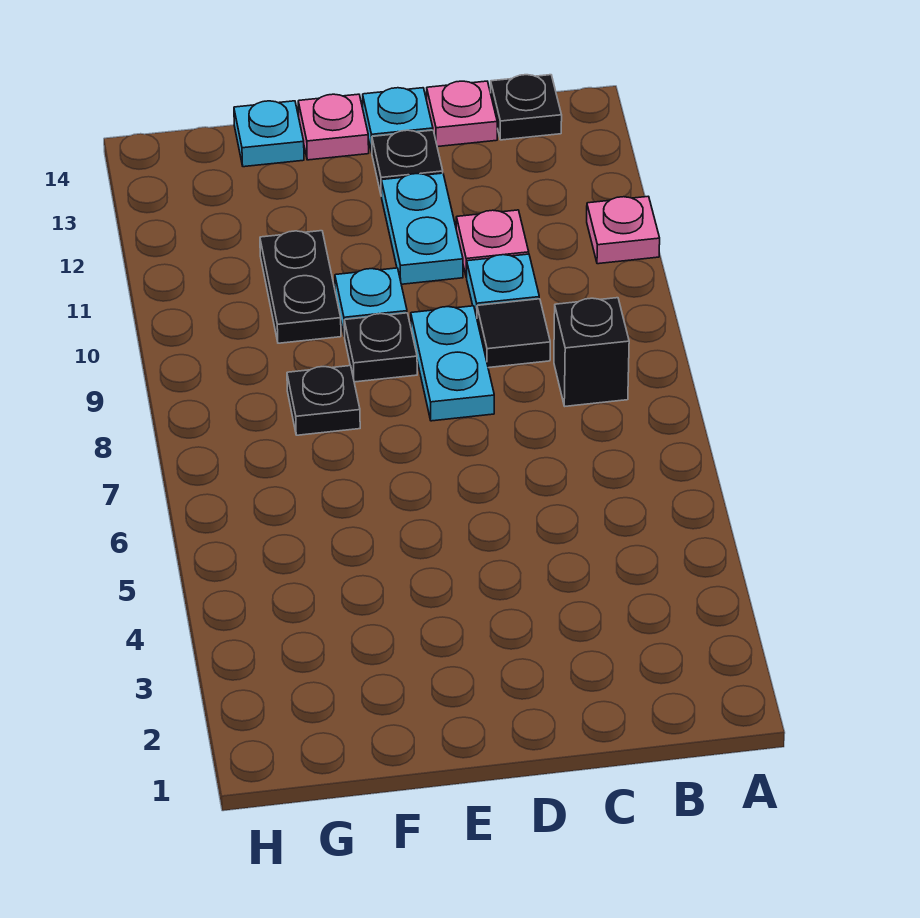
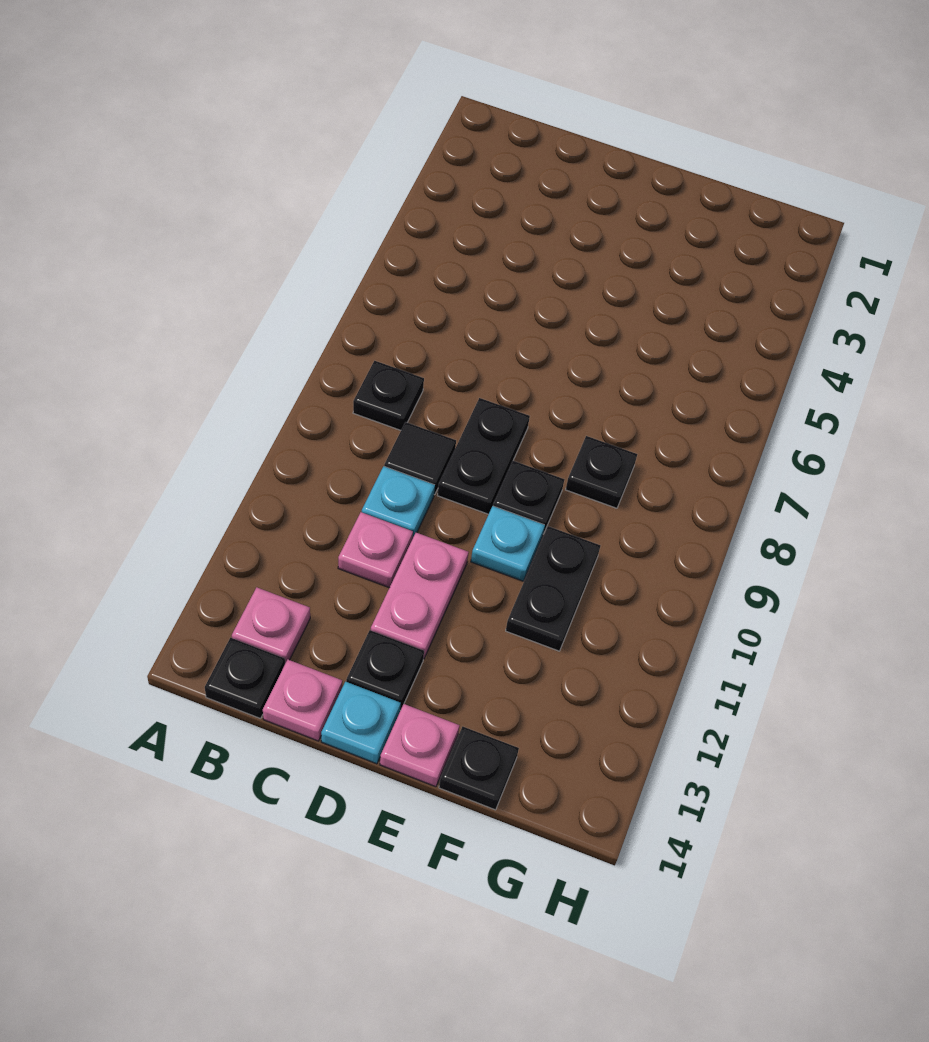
pink 1x1 plate [587,196,660,264] -> pink 1x1 plate moved to [232,587,310,663]
black 1x1 brick [554,298,629,406] -> black 1x1 plate [353,361,424,430]
cyan 1x2 plate [411,306,494,421] -> black 1x2 plate [438,398,530,514]
cyan 1x2 plate [381,173,463,284] -> pink 1x2 plate [371,533,469,659]
cyan 1x1 plate [234,101,304,167] -> black 1x1 plate [439,727,519,810]

